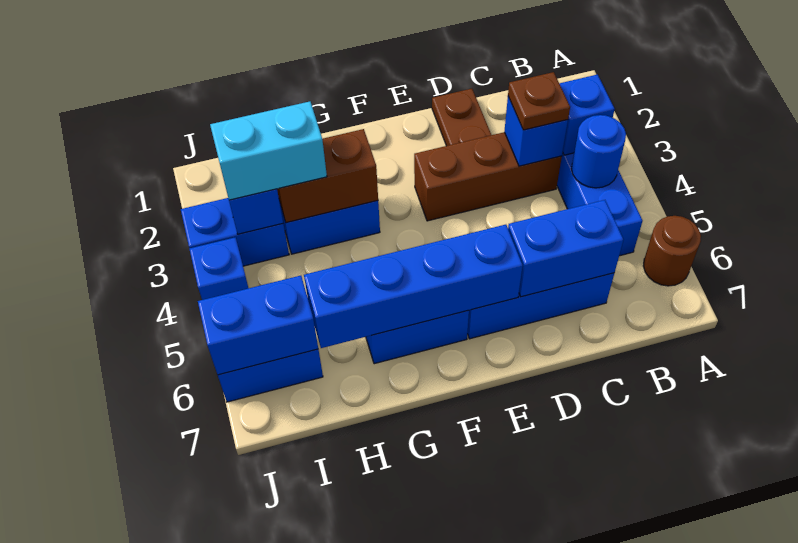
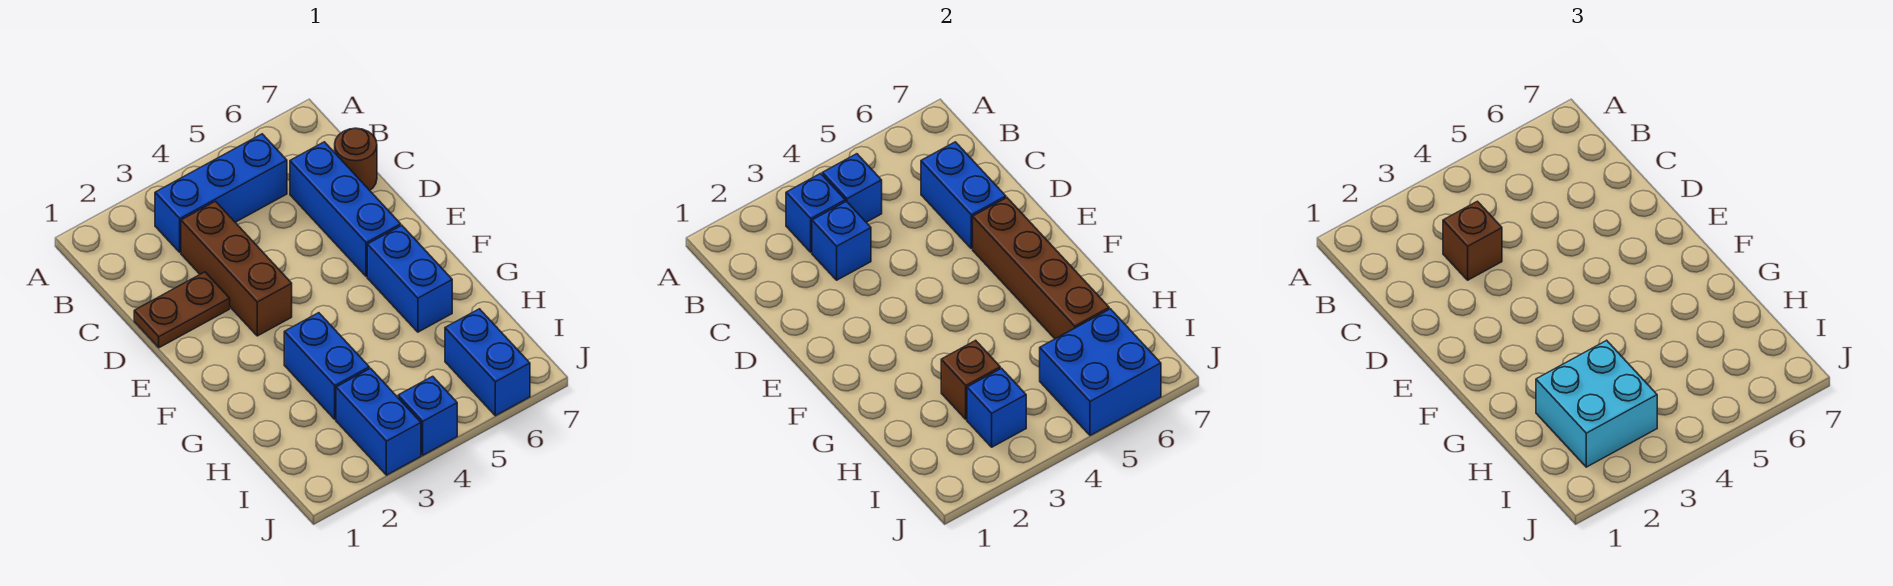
brown 1x1 round brick [643,216,701,286] -> brown 1x1 round brick moved to [335,128,377,190]
blue 1x1 round brick [571,115,626,188] -> blue 1x1 brick [822,154,882,222]
brown 1x1 plate [508,72,570,130] -> brown 1x1 brick [1443,201,1502,280]
blue 1x4 brick [304,225,523,348] -> brown 1x4 brick [973,198,1109,339]
brown 1x2 brick [277,129,378,223] -> brown 1x1 brick [941,340,1000,419]
cyan 1x2 brick [210,101,327,200] -> cyan 2x2 brick [1536,340,1657,467]
blue 1x2 brick [198,276,318,375] -> blue 2x2 brick [1040,309,1161,435]

